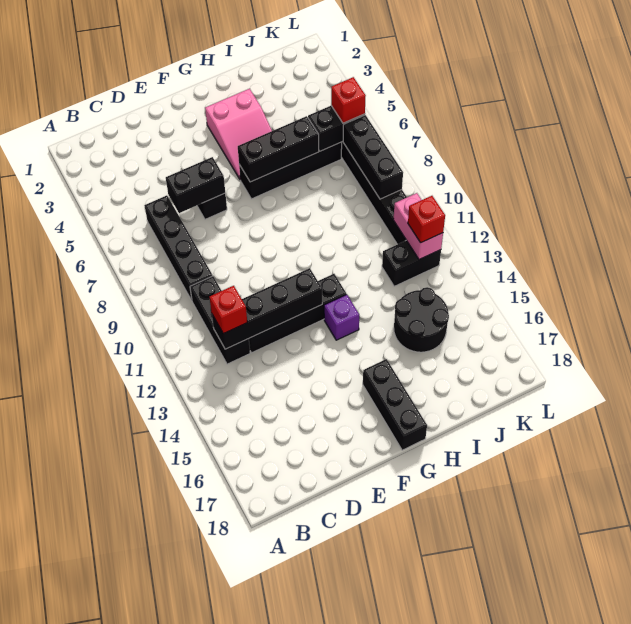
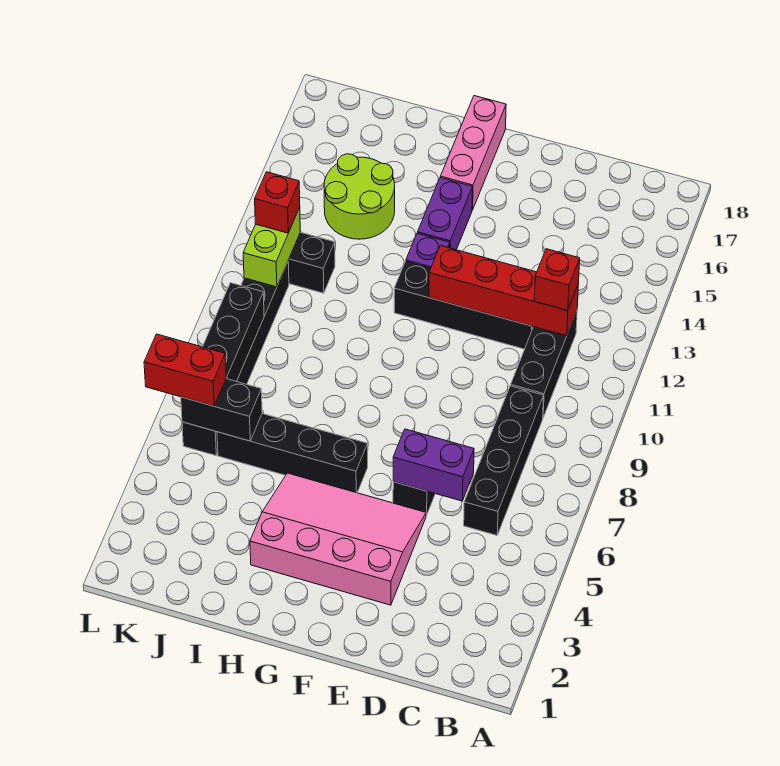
black 1x4 brick [212,268,322,349] -> red 1x4 brick [429,246,578,336]
black 1x2 brick [166,157,225,213] -> purple 1x2 brick [393,429,474,501]
pink 2x3 slope [205,89,272,179] -> pink 3x4 slope [250,473,426,605]
black 1x3 brick [238,116,319,182] -> none
none -> purple 1x2 brick [417,178,473,250]
black 1x3 brick [363,359,427,450] -> pink 1x3 brick [440,96,506,210]
black 2x2 round brick [394,287,449,352] -> lime 2x2 round brick [324,154,395,239]
red 1x1 brick [331,77,366,123] -> red 1x2 brick [144,334,226,406]
pink 1x2 brick [393,193,443,259] -> lime 1x2 brick [243,207,300,287]

